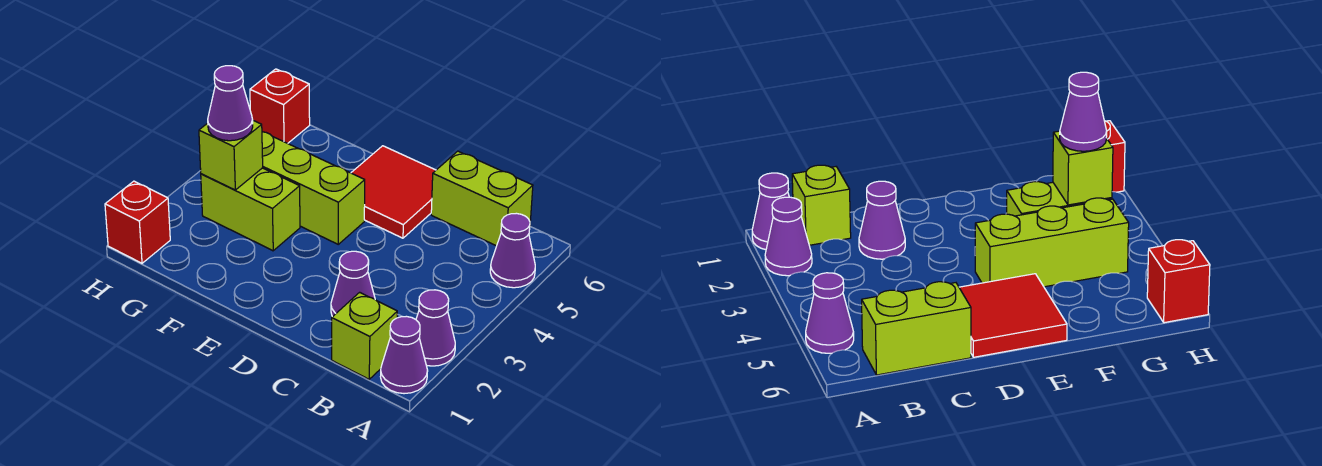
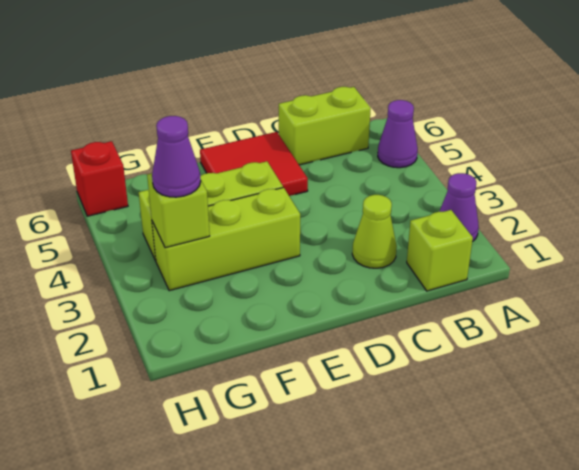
purple 1x1 cone [380,316,428,394] -> none
purple 1x1 cone [331,251,375,317] -> lime 1x1 cone [352,195,397,268]
lime 1x2 brick [201,168,300,251] -> lime 1x3 brick [152,188,300,291]
red 1x1 brick [105,181,170,263] -> none

